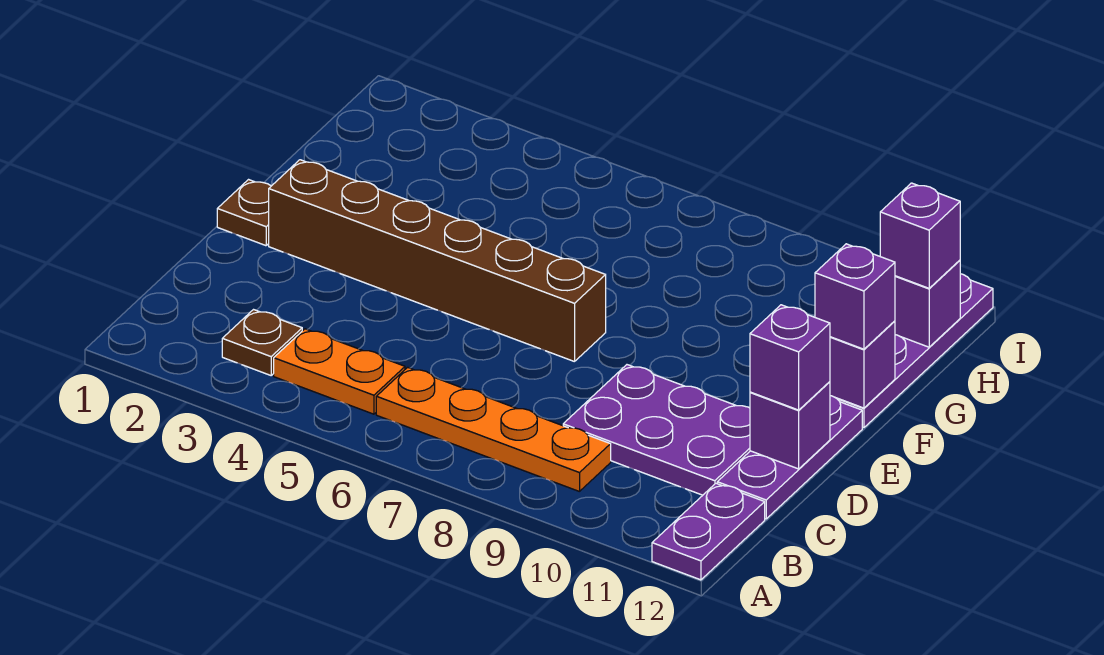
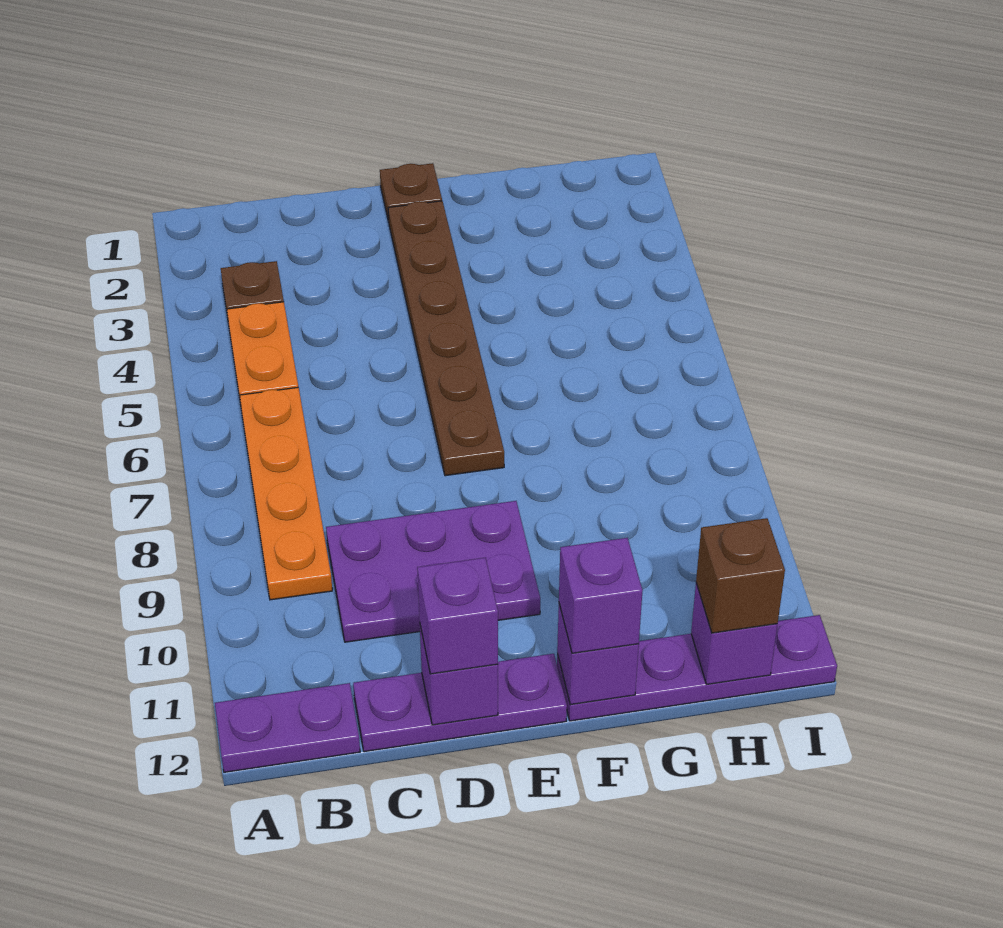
purple 2x3 plate [563,365,750,495] -> purple 2x3 plate turned to [326,501,540,642]
brown 1x6 brick [269,160,606,362] -> brown 1x6 plate [388,201,504,476]
purple 1x1 brick [880,183,960,288] -> brown 1x1 brick [696,518,785,633]

